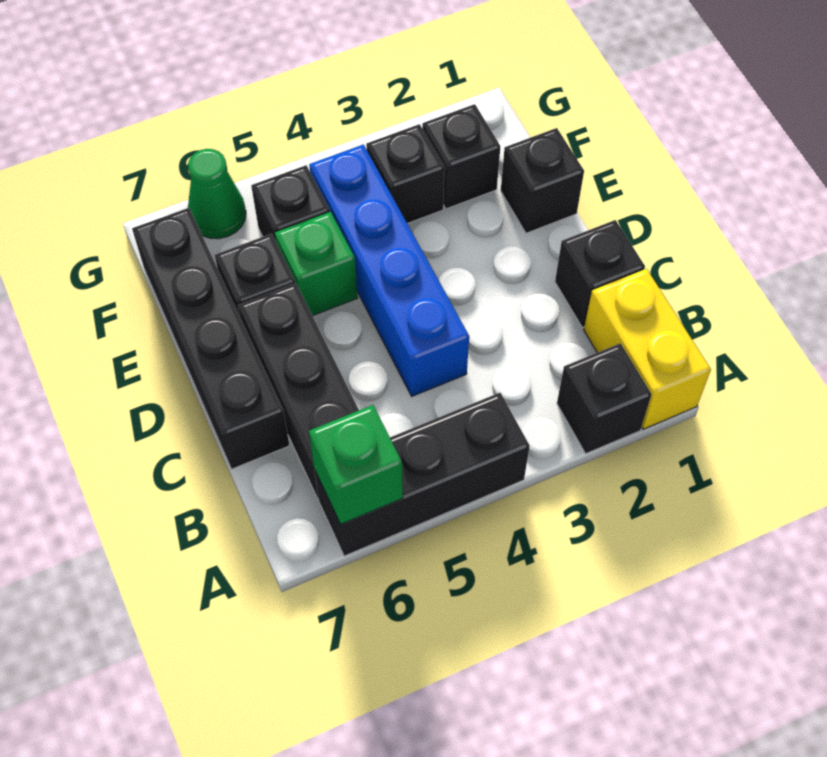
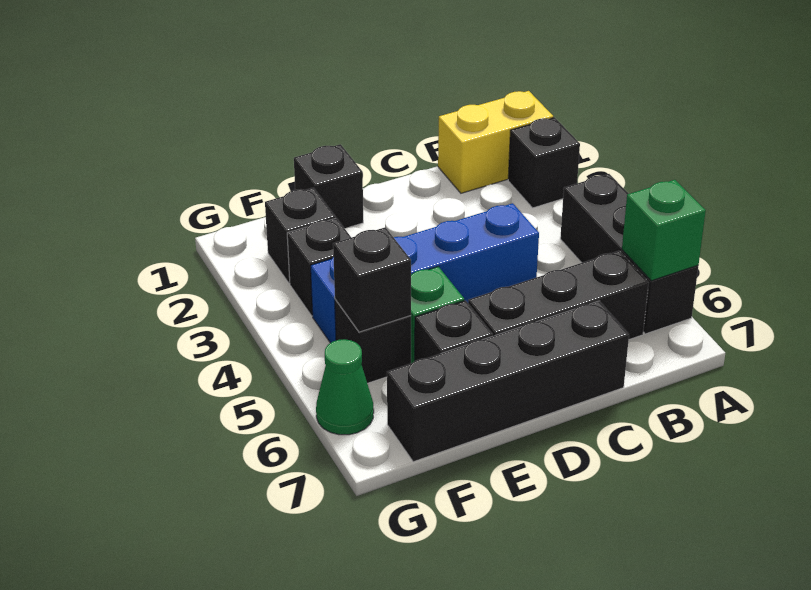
black 1x1 brick [555,220,645,328] -> black 1x1 brick moved to [333,227,411,332]

